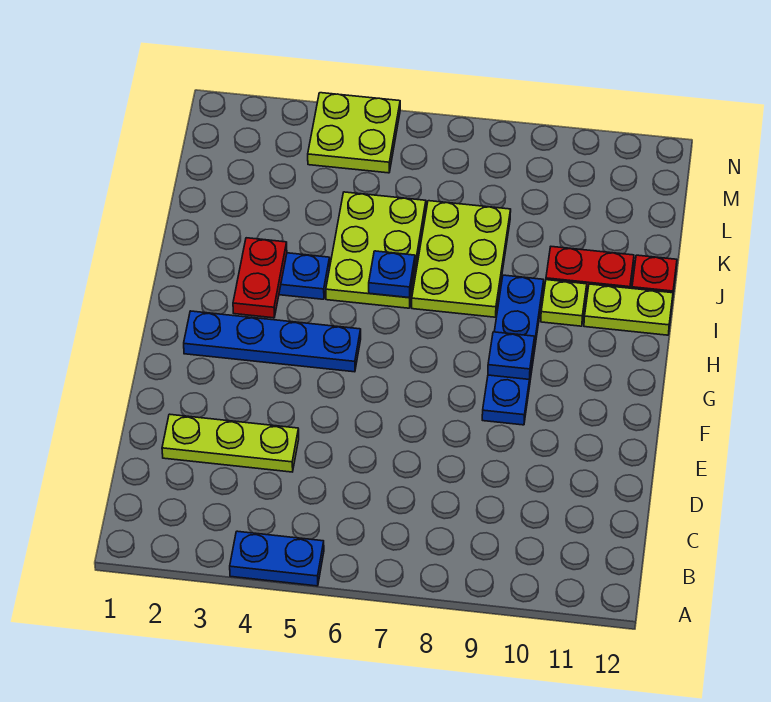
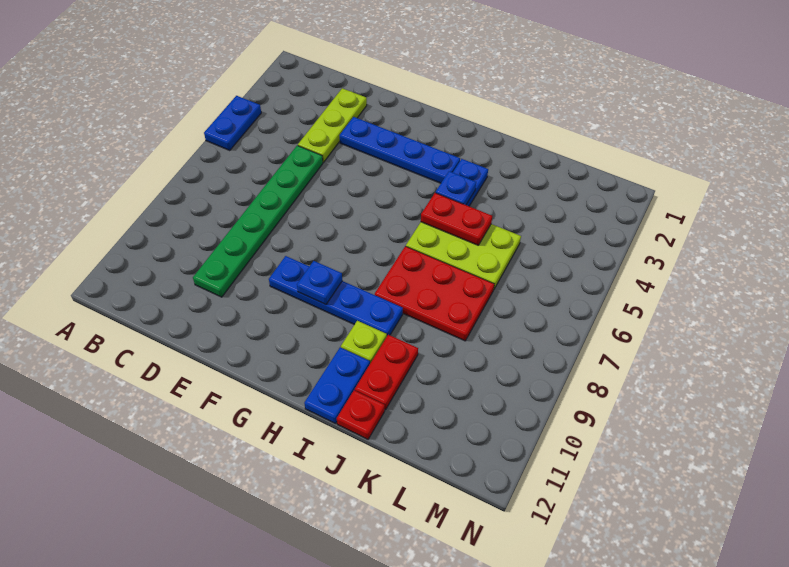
none -> green 1x6 plate [193,146,323,297]
blue 1x4 plate [184,311,361,372] -> blue 1x4 plate turned to [340,117,460,183]
red 1x2 plate [233,238,287,318] -> red 1x2 plate moved to [421,193,492,245]
blue 1x1 plate [369,251,415,298] -> blue 1x1 plate moved to [436,171,476,205]
lime 2x3 plate [412,201,511,317] -> red 2x3 plate [375,246,494,341]
lime 1x2 plate [584,284,673,335] -> blue 1x2 plate [304,347,370,424]
lime 2x2 plate [308,93,400,173] -> none

